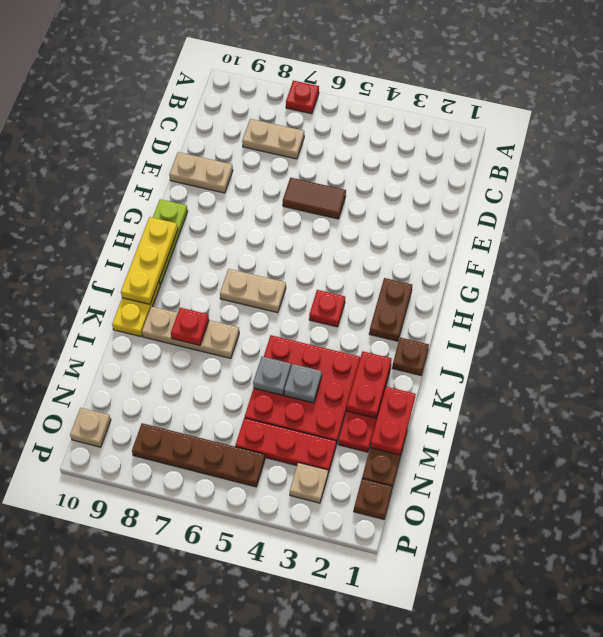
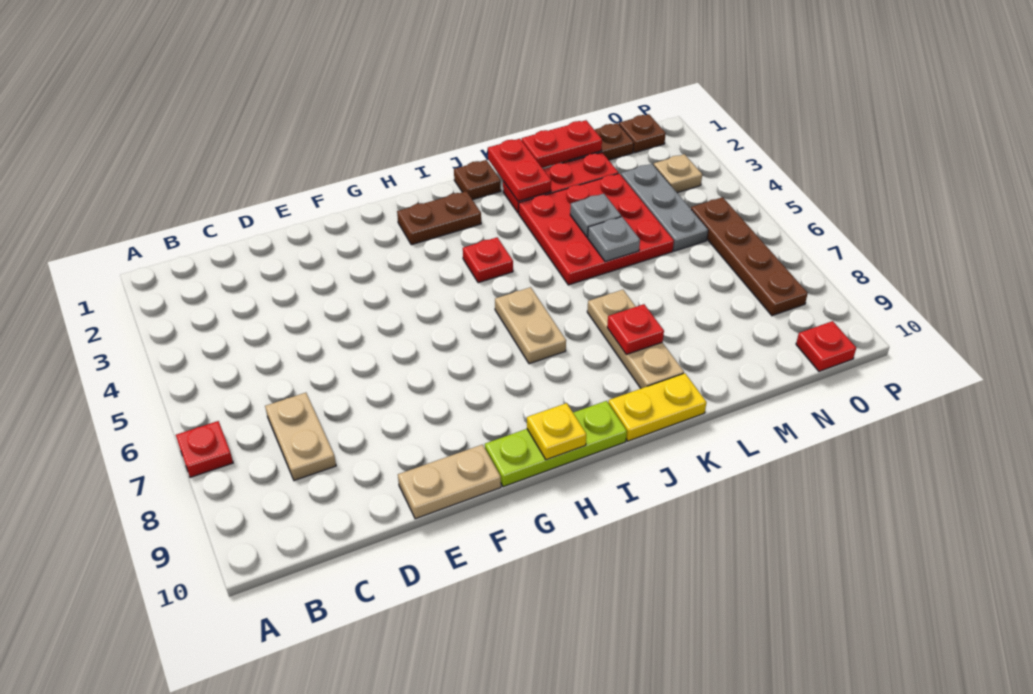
brown 1x2 tile [283,178,346,219] -> none
tan 1x2 plate [169,152,233,193] -> tan 1x2 plate turned to [398,445,501,519]
yellow 1x3 plate [121,217,178,304] -> yellow 1x1 plate [527,403,586,460]
red 1x2 plate [347,351,392,418] -> red 1x2 plate turned to [488,139,551,201]
red 1x3 plate [235,418,337,473] -> grey 1x3 plate [621,164,708,251]
tan 1x1 plate [70,408,111,447] -> red 1x1 plate [796,321,856,371]

